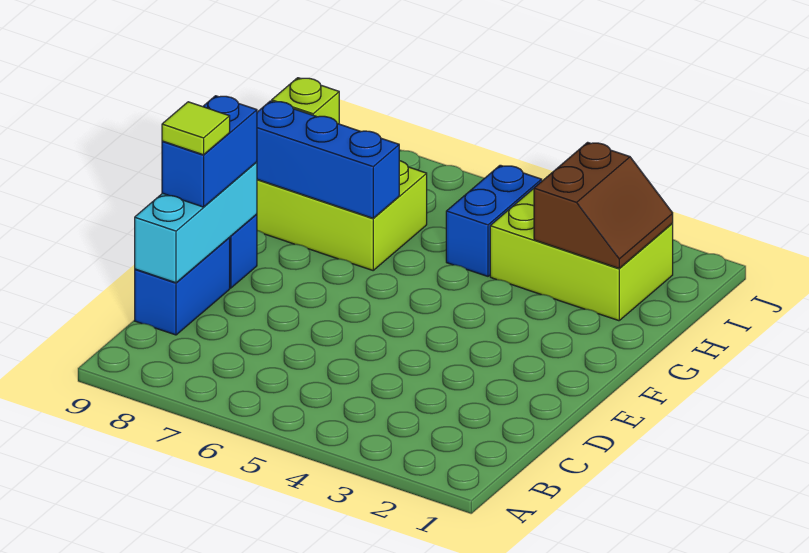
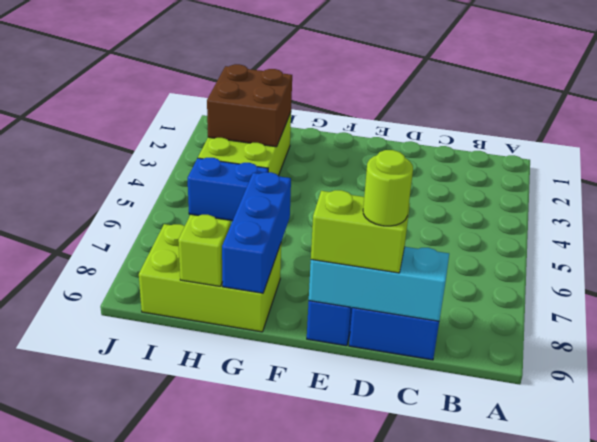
blue 1x2 brick [162,96,257,207] -> lime 1x2 brick [311,190,410,273]
lime 1x1 tile [162,102,230,155] -> lime 1x1 round brick [363,150,413,226]
lime 2x3 brick [257,161,427,270] -> lime 2x3 brick turned to [139,224,281,332]
brown 2x2 slope [534,142,673,268] -> brown 2x2 brick [207,64,292,147]

